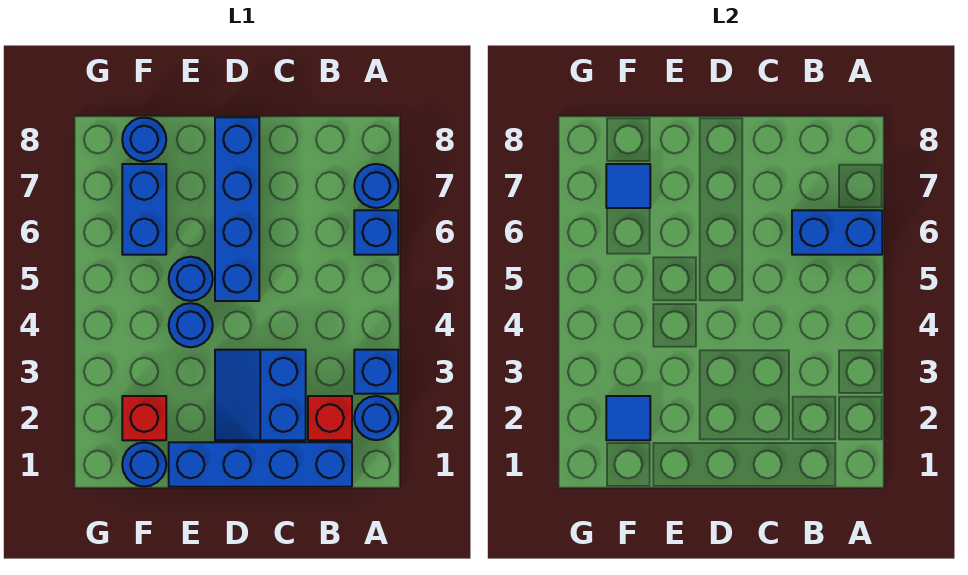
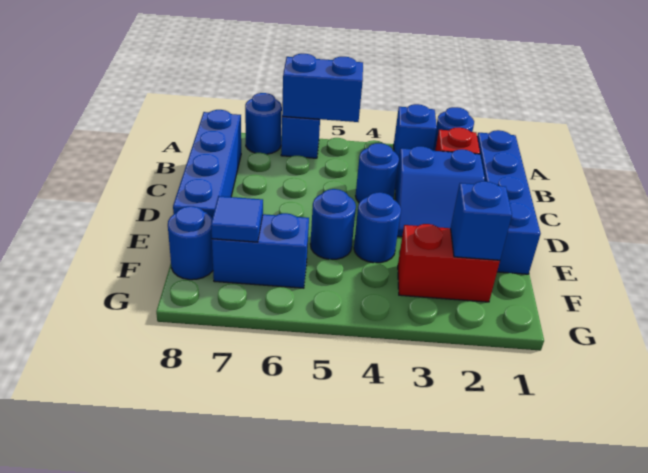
blue 1x2 brick [792,210,882,255] -> blue 1x2 brick turned to [282,54,363,122]
blue 1x4 brick [215,117,259,301] -> blue 1x4 brick turned to [173,110,241,218]
blue 1x1 round brick [122,442,166,487] -> blue 1x1 round brick moved to [356,143,399,202]
red 1x1 brick [122,396,166,440] -> red 1x2 brick [398,224,500,302]
blue 1x1 tile [606,396,650,440] -> blue 1x1 brick [451,181,512,260]

